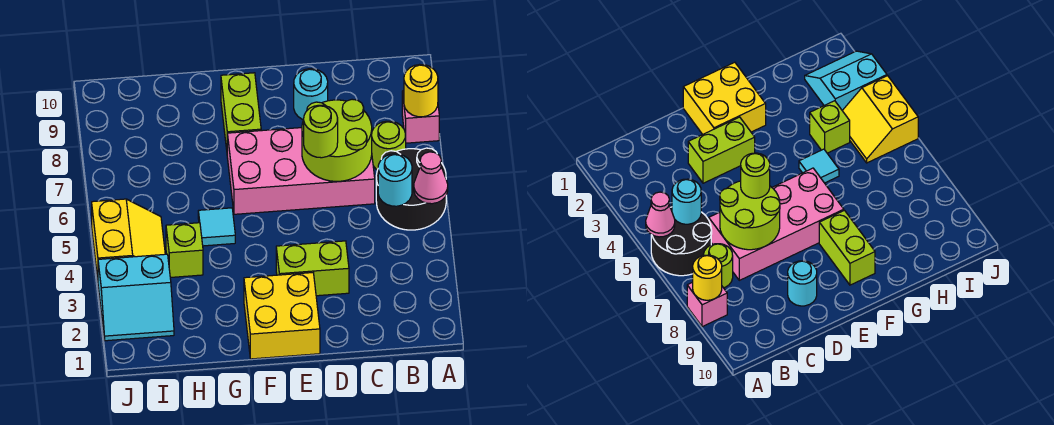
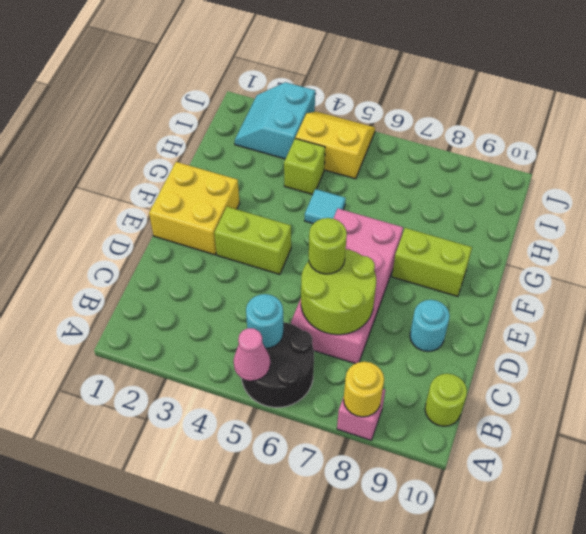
lime 1x1 round brick [372,121,406,170] -> lime 1x1 round brick moved to [425,374,467,426]
lime 1x2 brick [276,241,349,296] -> lime 1x2 brick turned to [214,207,291,274]
yellow 2x2 slope [92,199,165,279] -> yellow 2x2 slope turned to [295,111,375,179]

